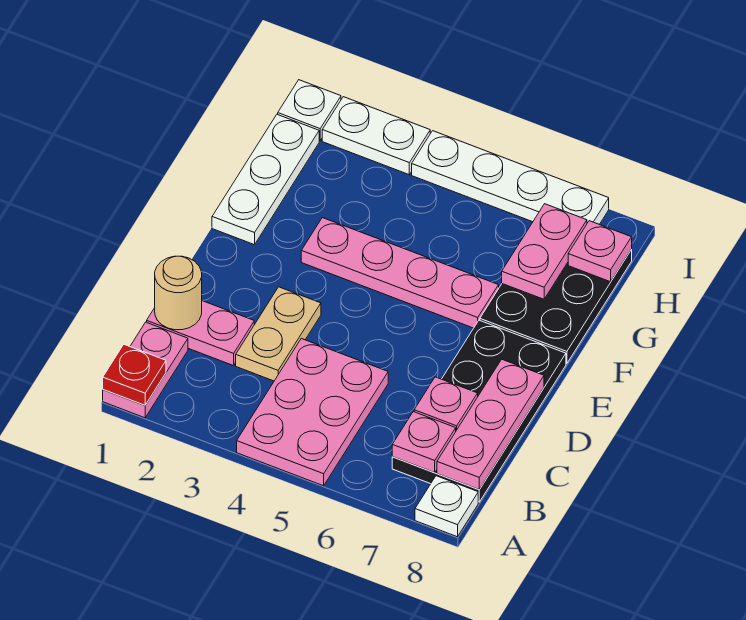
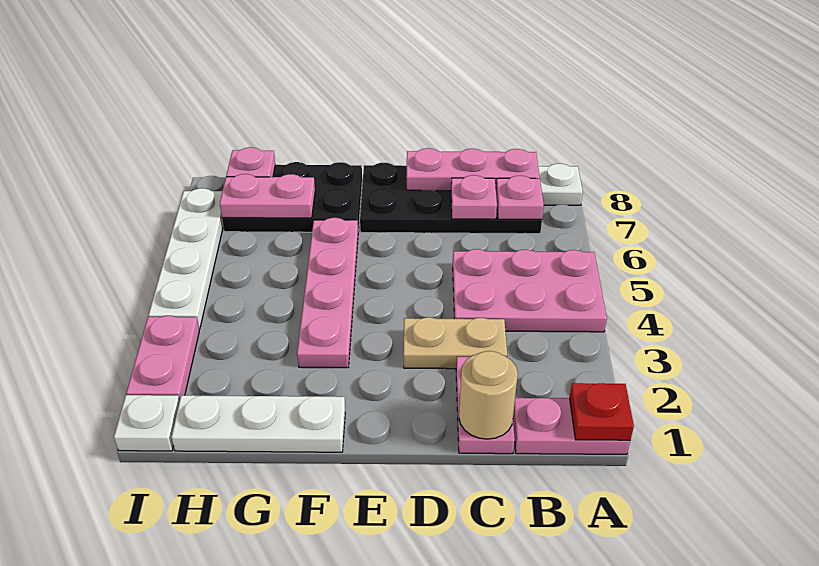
white 1x2 plate [322,97,430,175] -> pink 1x2 plate [126,316,199,400]

